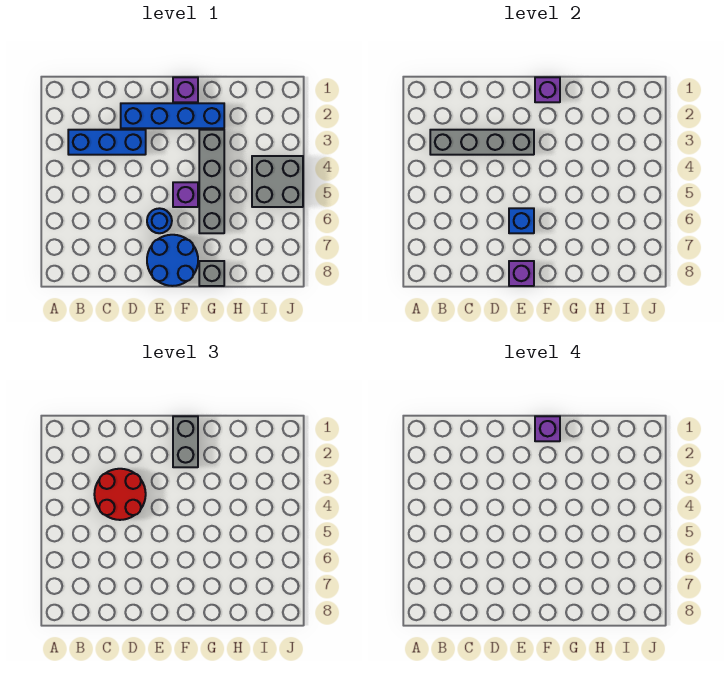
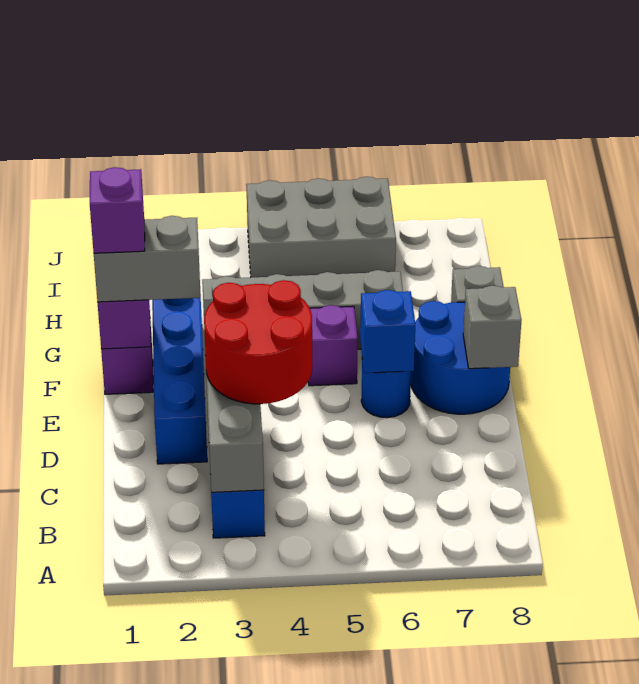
purple 1x1 brick [509,261,534,286] -> grey 1x1 brick [463,286,521,369]
grey 2x2 brick [252,156,303,207] -> grey 2x3 brick [246,177,396,277]

